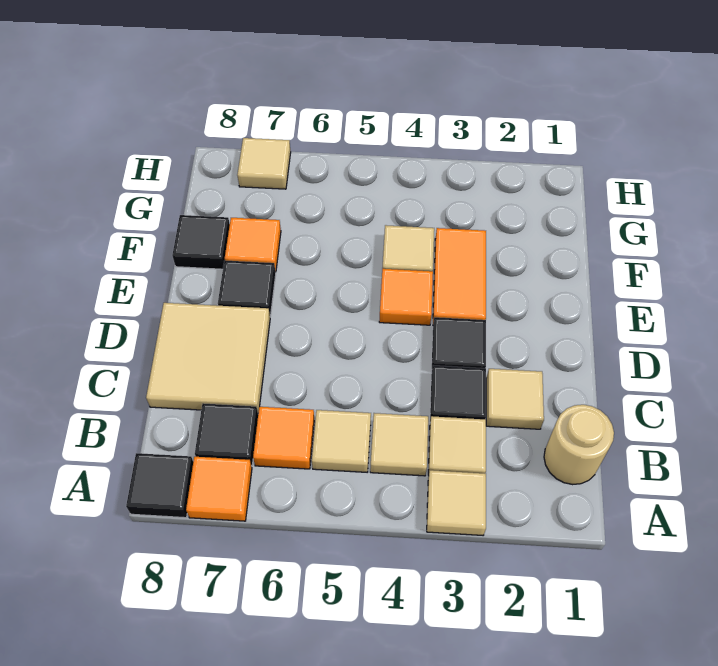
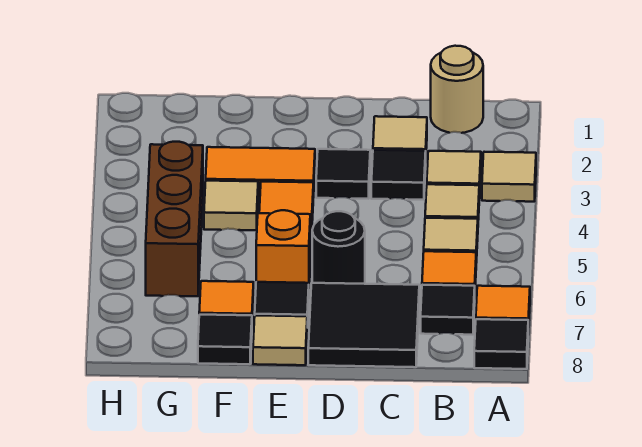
tan 2x2 tile [146,303,270,413] -> black 2x2 tile [308,283,419,367]
none -> black 1x1 round brick [312,211,365,284]
none -> orange 1x1 brick [256,210,310,285]
none -> brown 1x3 brick [146,142,203,296]
tan 1x1 tile [237,138,291,189] -> tan 1x1 tile moved to [253,315,307,365]

